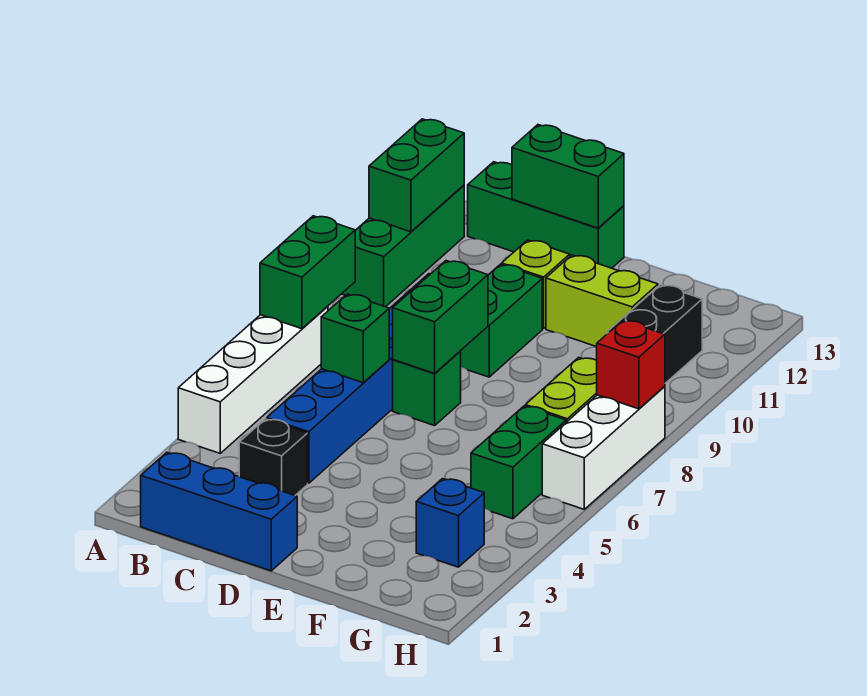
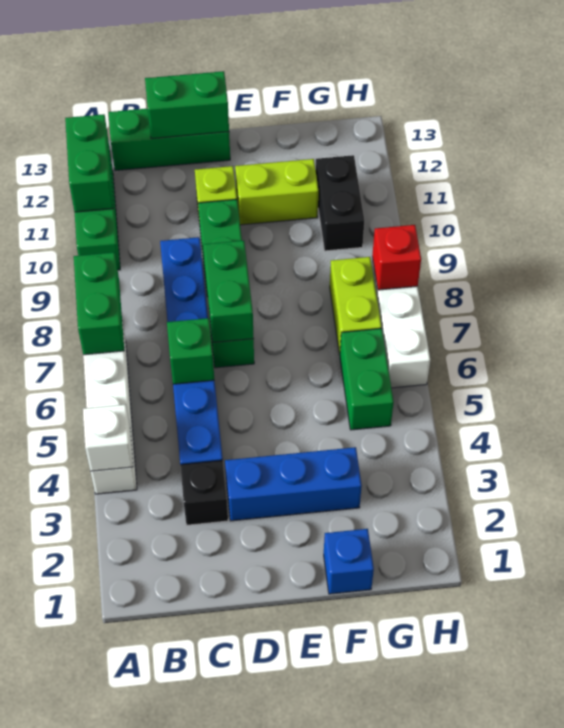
none -> white 1x1 brick [83,405,133,471]
blue 1x3 brick [141,453,297,571] -> blue 1x3 brick moved to [225,447,362,521]
blue 1x1 brick [416,479,484,567] -> blue 1x1 brick moved to [324,529,374,594]

